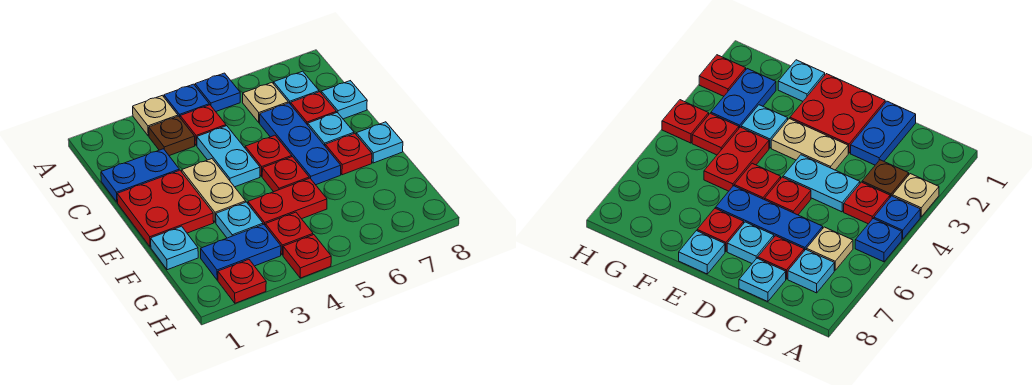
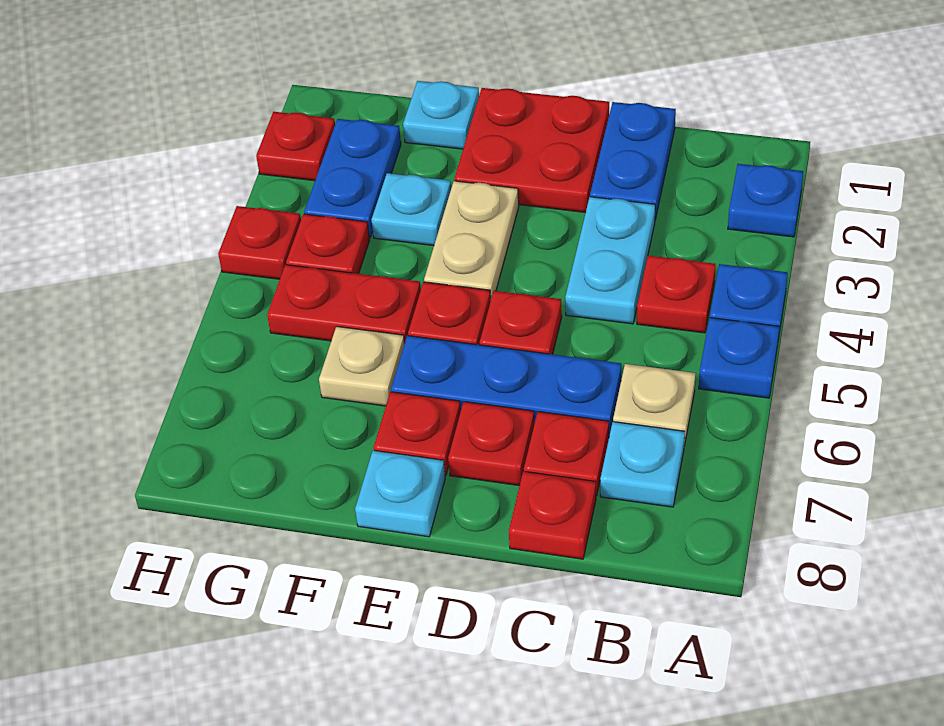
none -> blue 1x1 plate [728,164,803,237]
tan 1x1 plate [133,95,178,136] -> tan 1x1 plate moved to [319,326,405,406]
brown 1x1 plate [149,116,195,156] -> none
cyan 1x2 plate [197,126,260,187] -> cyan 1x2 plate turned to [565,197,655,324]
cyan 1x1 plate [321,81,367,119] -> red 1x1 plate [509,471,596,559]
tan 1x2 plate [182,159,246,223] -> tan 1x2 plate turned to [424,181,519,298]
cyan 1x1 plate [308,113,354,146] -> red 1x1 plate [448,402,534,486]
red 1x2 plate [248,178,327,225] -> red 1x2 plate turned to [267,265,421,342]

